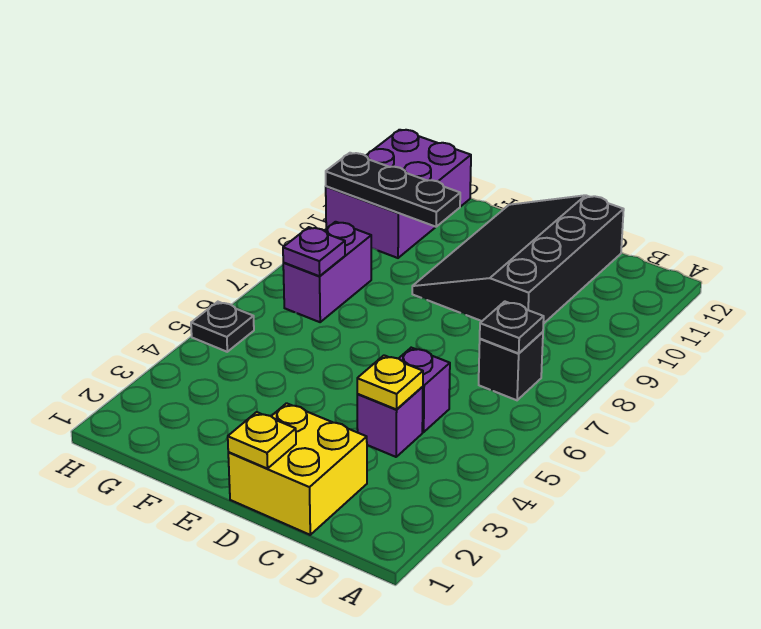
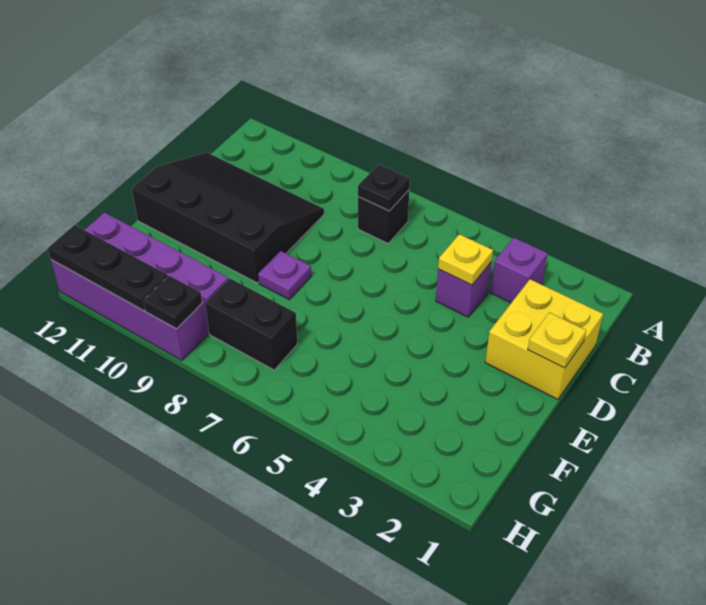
purple 1x1 brick [399,348,450,432] -> purple 1x1 brick moved to [490,238,548,303]
black 3x4 slope [412,195,624,324] -> black 3x4 slope turned to [132,152,324,283]
black 1x3 plate [326,153,460,227] -> black 1x3 plate turned to [48,225,168,310]
purple 1x2 brick [283,222,371,322] -> black 1x2 brick [205,278,298,370]
purple 1x1 plate [283,227,345,276] -> purple 1x1 plate moved to [258,251,311,300]
purple 2x3 brick [326,130,471,258] -> purple 2x4 brick [51,213,229,361]
black 1x1 plate [191,302,254,352] -> black 1x1 plate moved to [143,276,202,329]

